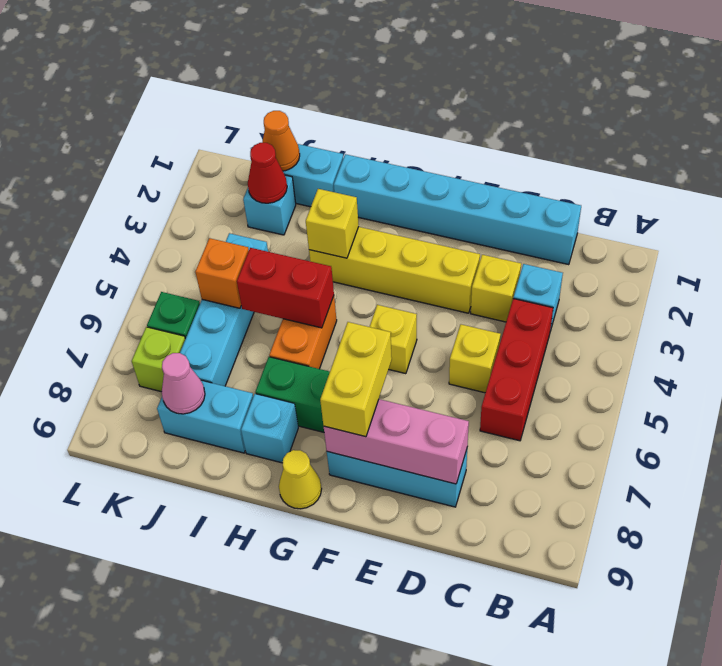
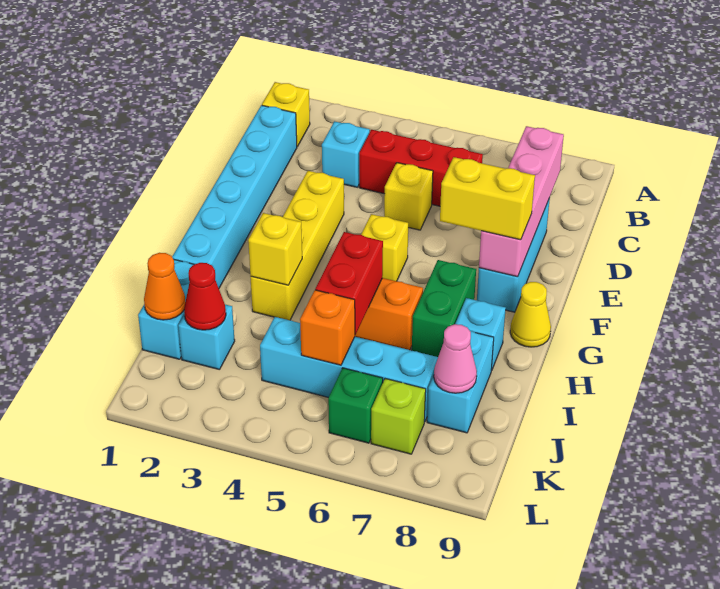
yellow 1x1 brick [471,255,521,322] -> yellow 1x1 brick moved to [262,82,310,146]
pink 1x3 brick [324,399,469,484] -> pink 1x4 brick [479,126,564,277]

